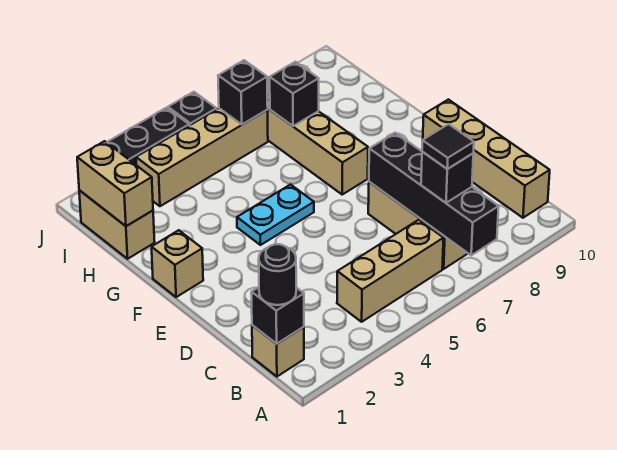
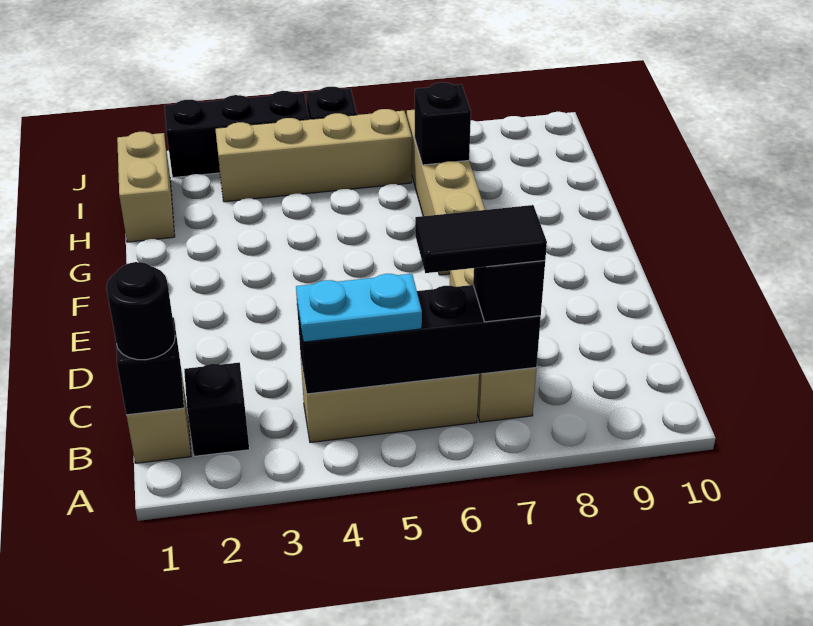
black 1x4 brick [369,133,499,255] -> black 1x4 brick turned to [297,285,541,394]
black 1x1 tile [422,124,474,169] -> black 1x2 tile [415,205,547,273]
tan 1x4 brick [423,99,550,218] -> none
tan 1x1 brick [152,230,203,297] -> none
cyan 1x2 plate [237,185,314,245] -> cyan 1x2 plate moved to [296,274,422,342]
tan 1x2 brick [77,141,153,226] -> none
black 1x1 brick [218,60,268,124] -> black 1x1 brick moved to [184,363,249,456]

